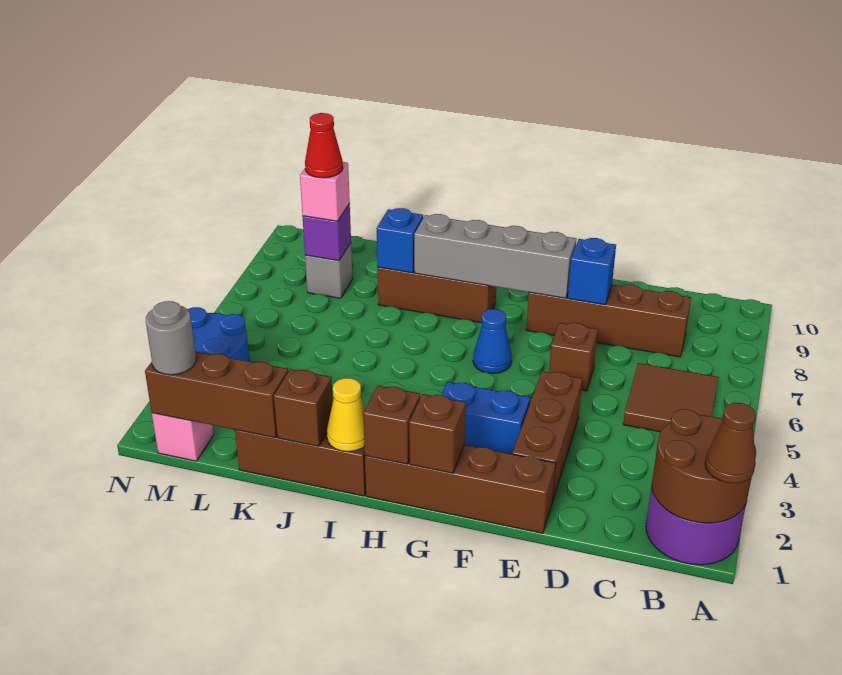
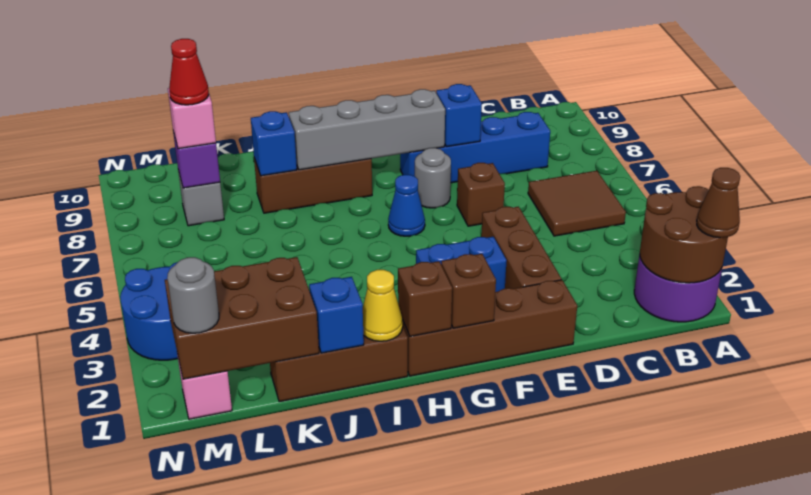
brown 1x4 brick [526,285,691,357] -> blue 1x4 brick [400,112,550,183]
none -> grey 1x1 round brick [415,148,451,208]
brown 1x1 brick [274,369,333,446] -> blue 1x1 brick [309,277,364,353]
brown 1x3 brick [145,351,288,437] -> brown 2x3 brick [165,257,319,379]

